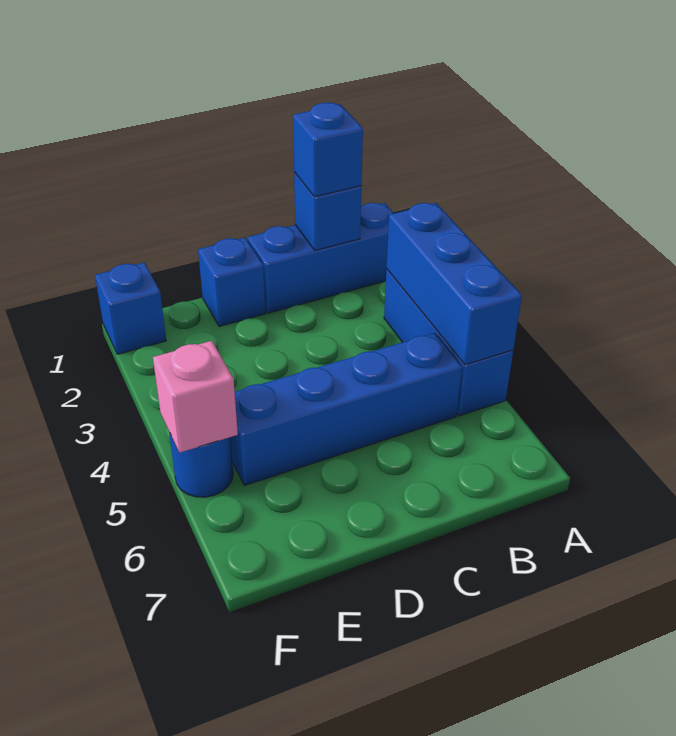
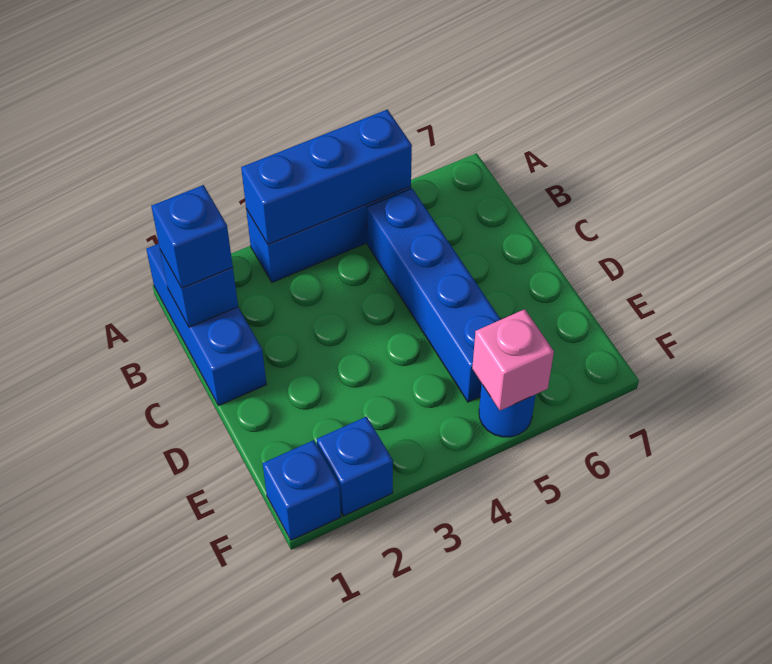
blue 1x1 brick [198,238,265,327] -> blue 1x1 brick moved to [316,417,393,516]

